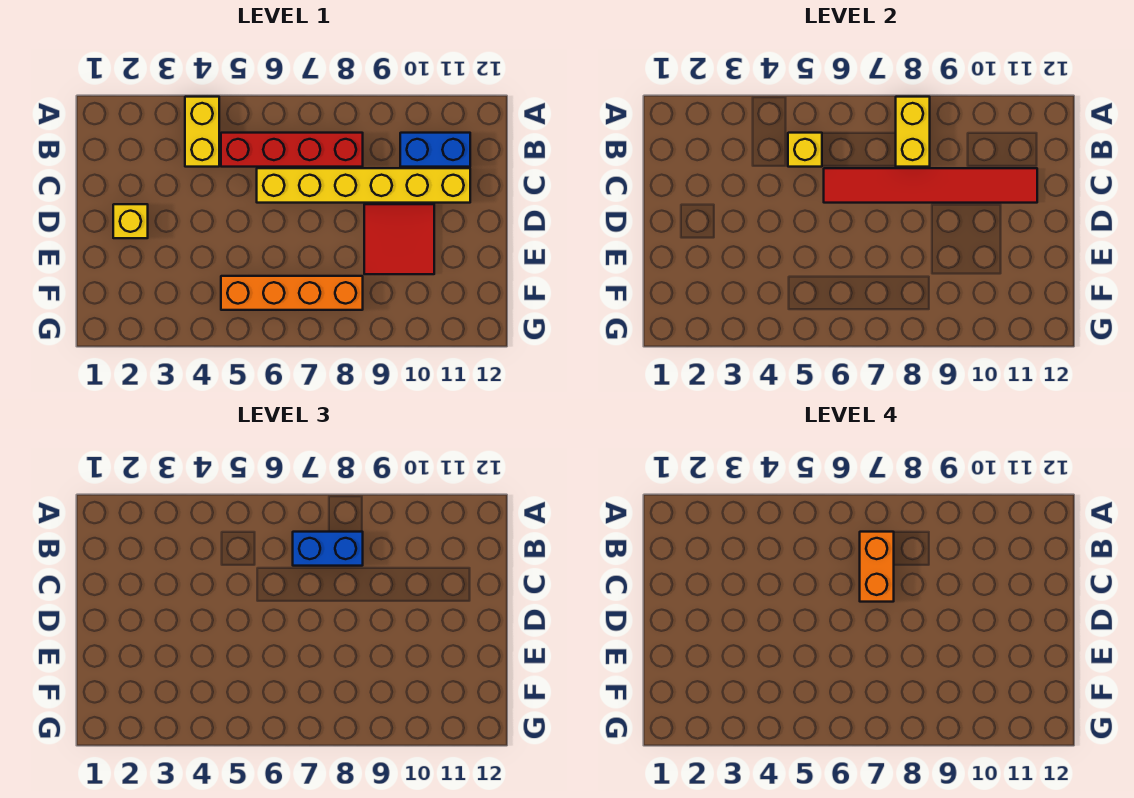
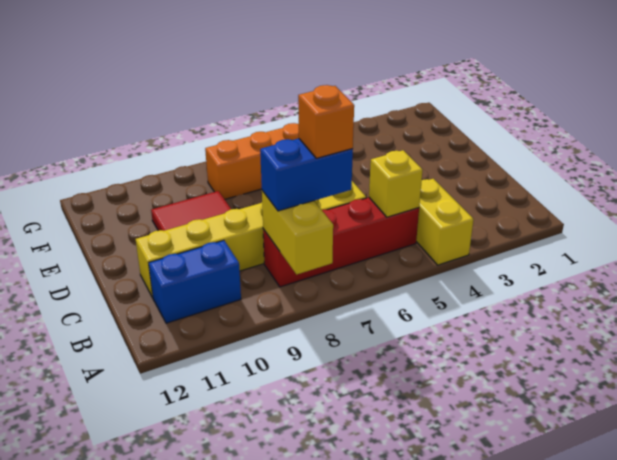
orange 1x2 brick [860,532,894,602] -> orange 1x1 brick [298,85,354,158]
red 1x6 tile [824,168,1037,203] -> none
yellow 1x1 brick [113,204,148,238] -> none

